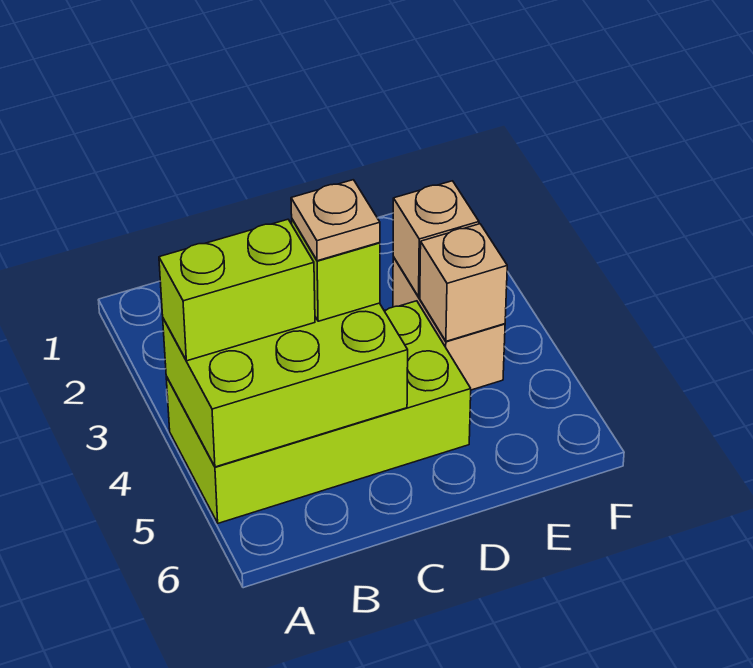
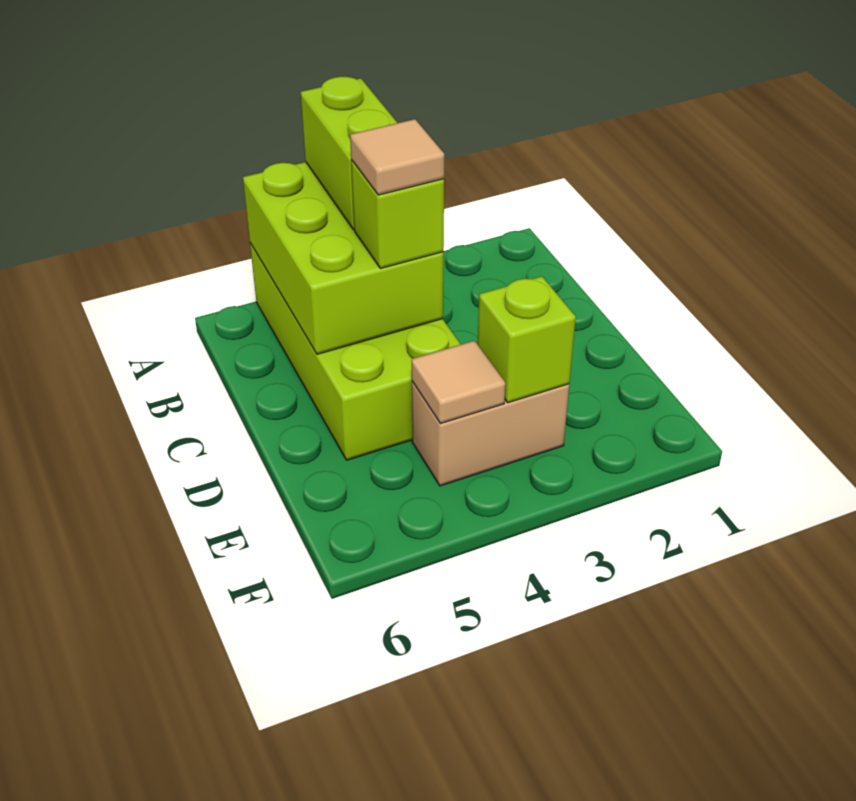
tan 1x1 plate [291,180,380,261] -> tan 1x1 tile [350,119,444,195]
tan 1x1 brick [393,181,479,297] -> lime 1x1 brick [478,276,576,403]
tan 1x1 brick [420,224,507,341] -> tan 1x1 tile [412,341,505,424]

